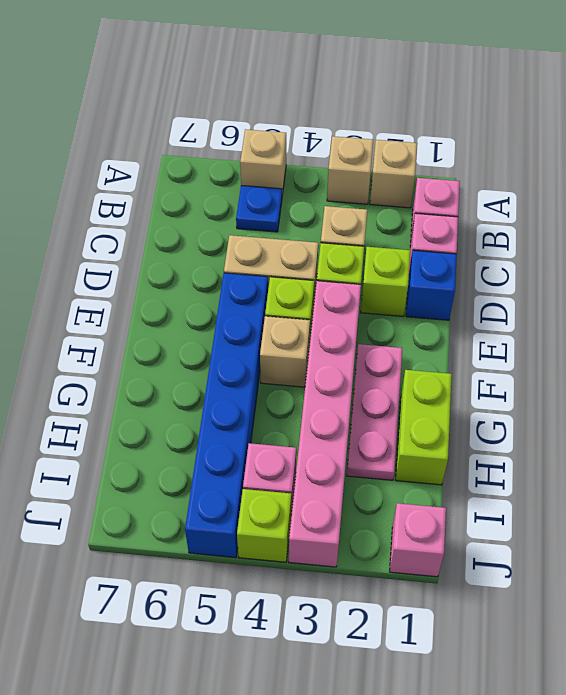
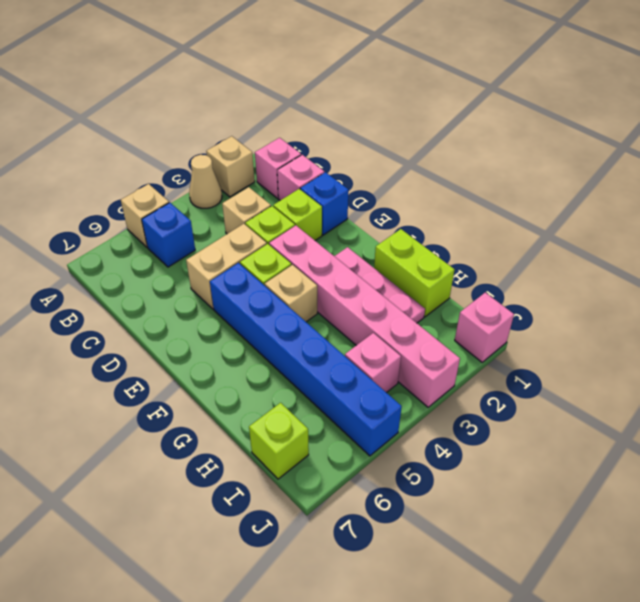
tan 1x1 brick [327,136,373,204] -> tan 1x1 cone [189,155,222,208]
blue 1x1 plate [236,186,282,232] -> blue 1x1 brick [142,203,195,267]
lime 1x1 brick [237,489,291,562] -> lime 1x1 brick moved to [249,403,309,479]

